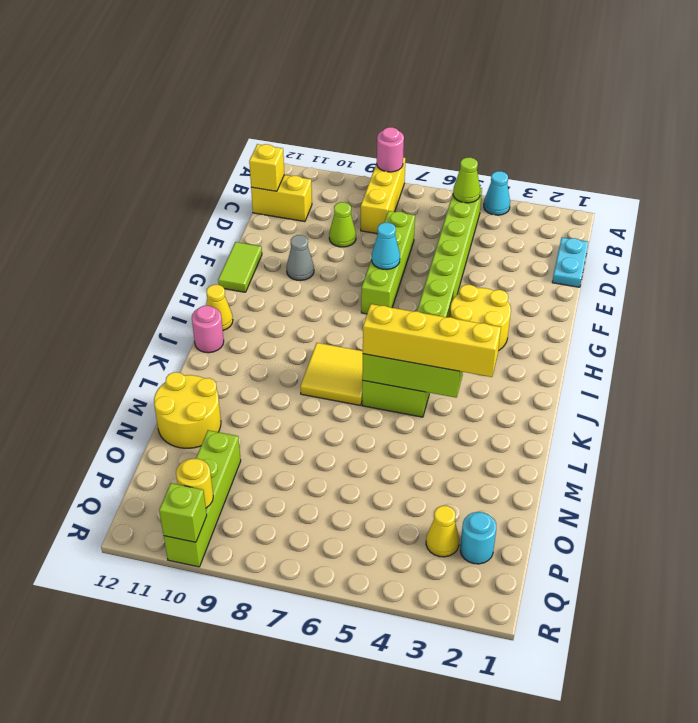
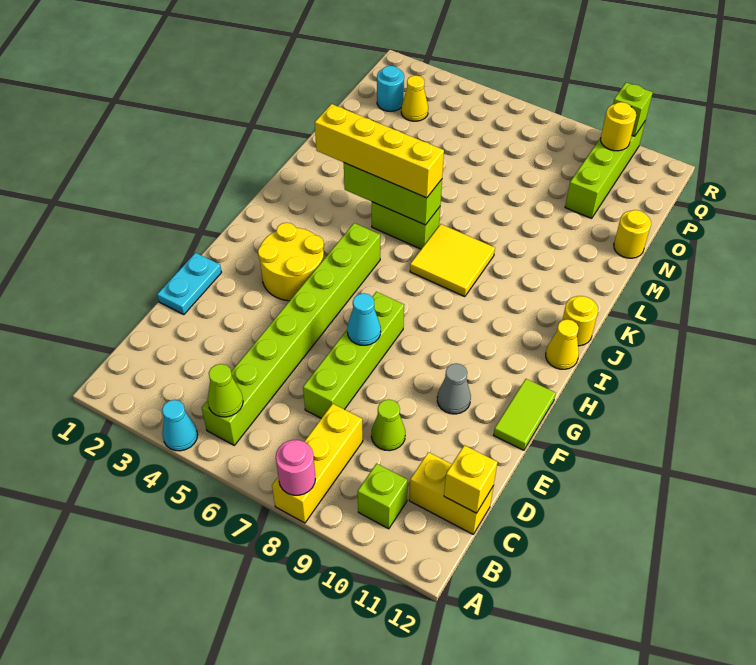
none -> lime 1x1 brick [358,464,408,529]
cyan 1x2 plate [552,237,588,287] -> cyan 1x2 plate moved to [157,253,222,315]
pink 1x1 round brick [192,306,224,353] -> yellow 1x1 round brick [563,296,598,346]
yellow 2x2 round brick [154,372,221,448] -> yellow 1x1 round brick [614,210,651,258]

